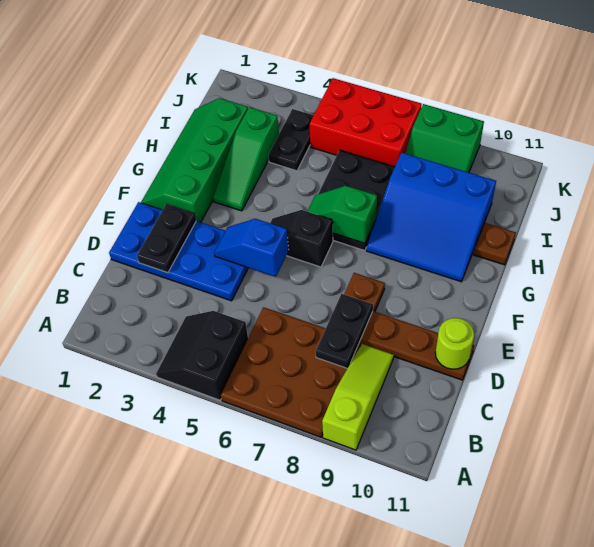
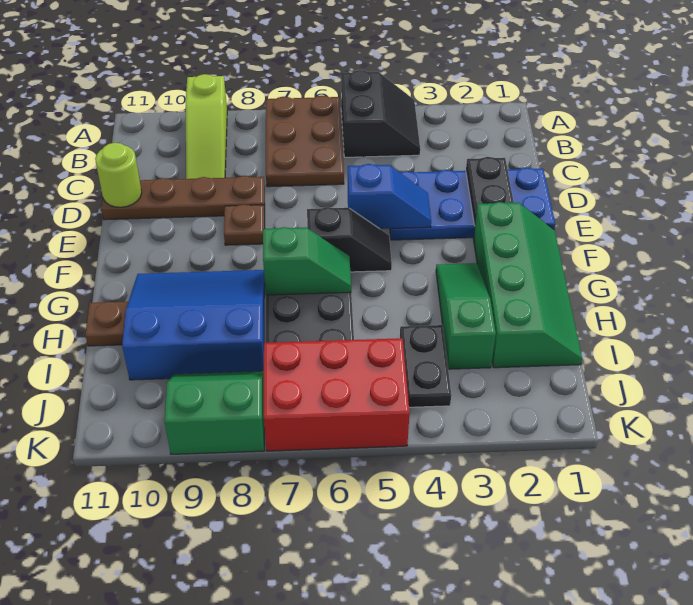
brown 3x3 plate [221,307,361,437] -> brown 2x3 plate [266,95,344,187]
black 1x2 plate [316,294,373,368] -> none

